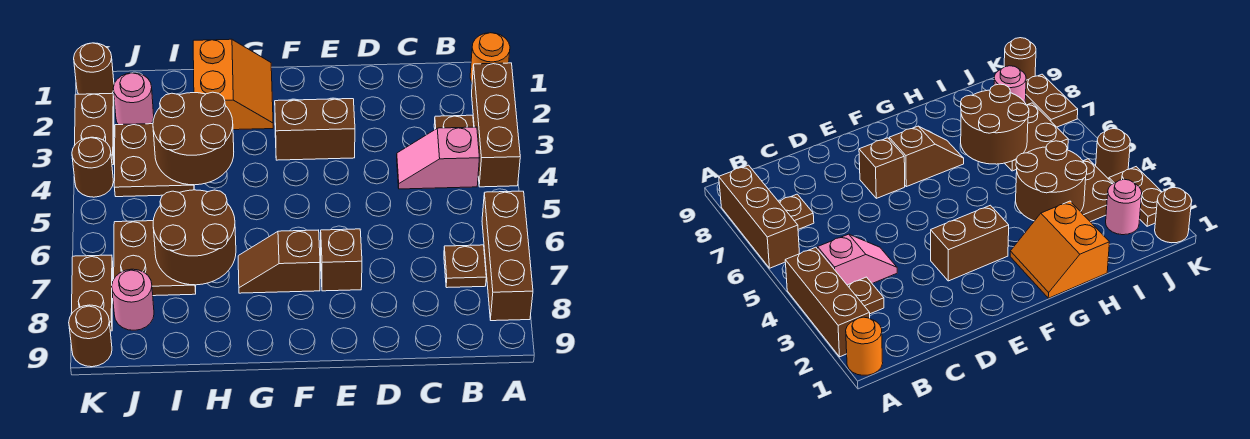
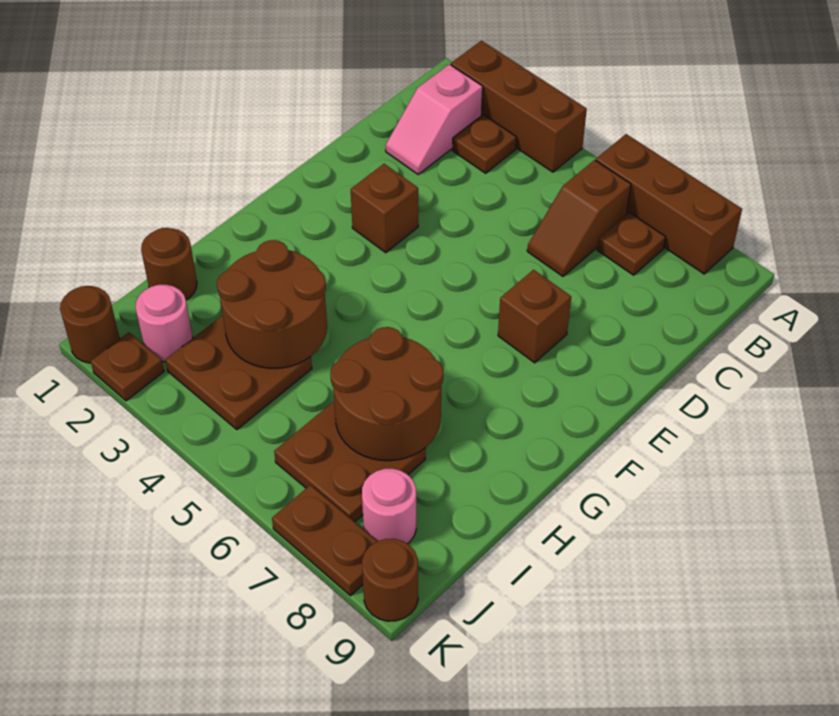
orange 1x1 round brick [470,33,510,82] -> none
pink 1x2 slope [397,127,480,189] -> pink 1x2 slope moved to [386,64,483,174]
brown 1x2 brick [275,99,355,160] -> brown 1x1 brick [351,164,418,253]
brown 1x2 slope [238,230,320,293] -> brown 1x2 slope moved to [527,160,631,276]
orange 2x2 slope [193,39,273,130] -> none
brown 1x2 plate [74,93,114,165] -> brown 1x1 plate [91,332,164,401]
brown 1x1 round brick [72,137,113,197] -> brown 1x1 round brick moved to [141,228,197,300]

